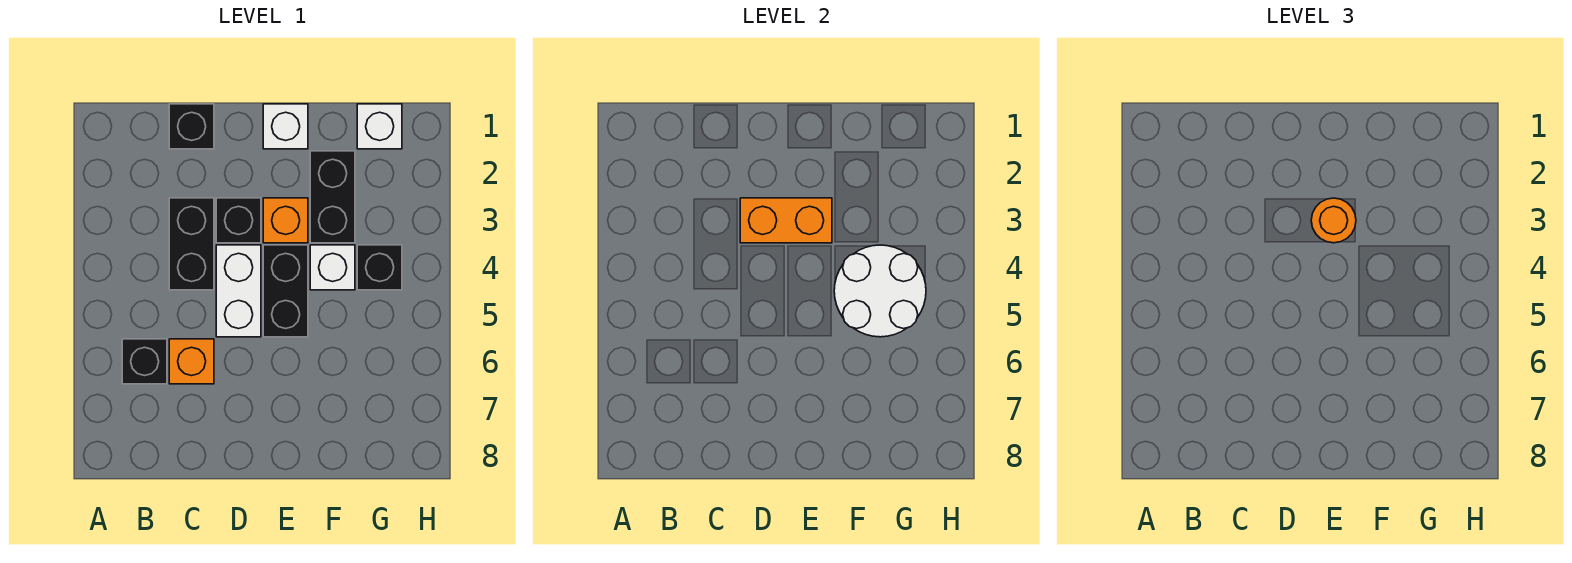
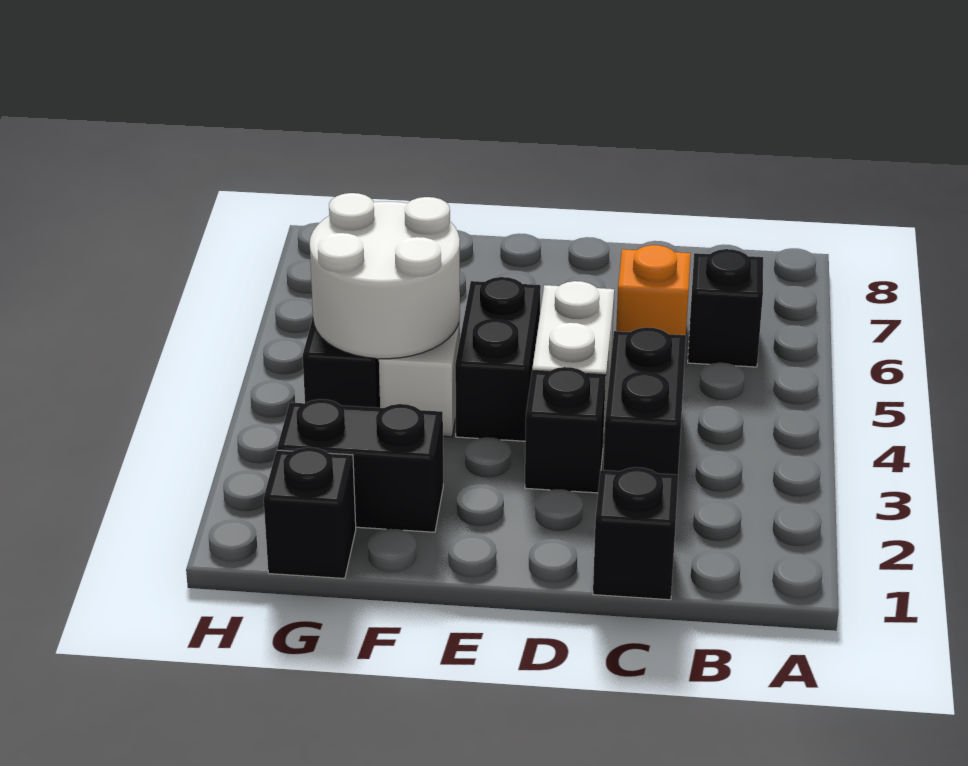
orange 1x2 brick [740,198,832,243] -> none
white 1x1 brick [263,104,308,149] -> none
orange 1x1 brick [263,198,308,243] -> none
orange 1x1 round brick [1311,198,1356,243] -> none
black 1x2 brick [310,151,355,243] -> black 1x2 brick turned to [277,399,443,532]
white 1x1 brick [357,104,402,149] -> black 1x1 brick [264,447,356,579]

